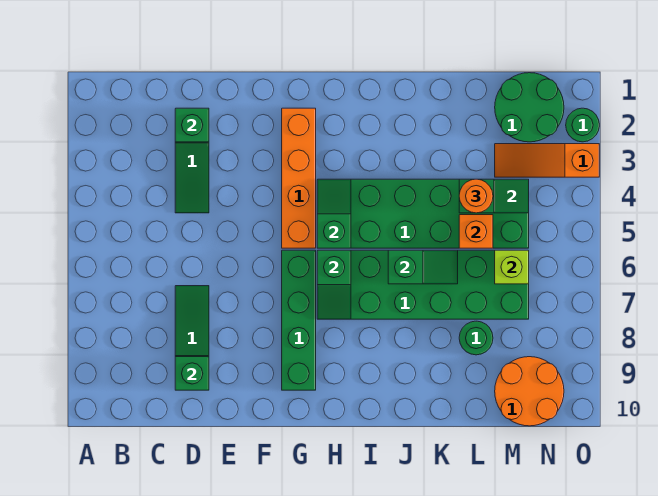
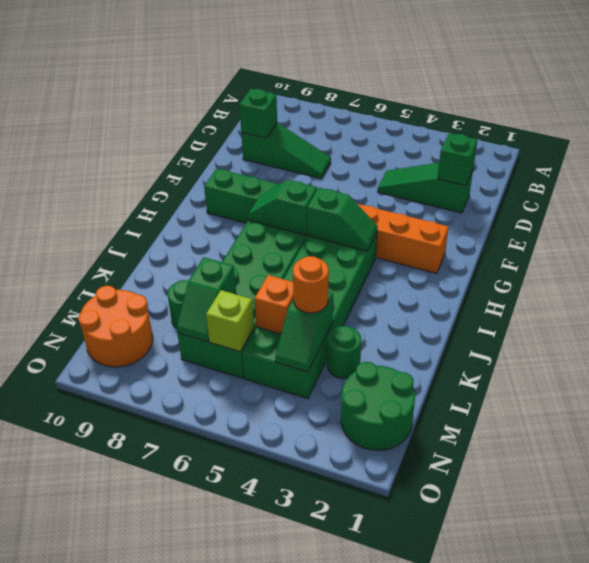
green 1x2 slope [388,250,458,284] -> green 1x2 slope moved to [177,257,236,342]
orange 1x3 slope [495,144,599,177] -> none
green 1x1 round brick [566,108,599,142] -> green 1x1 round brick moved to [327,326,361,379]

